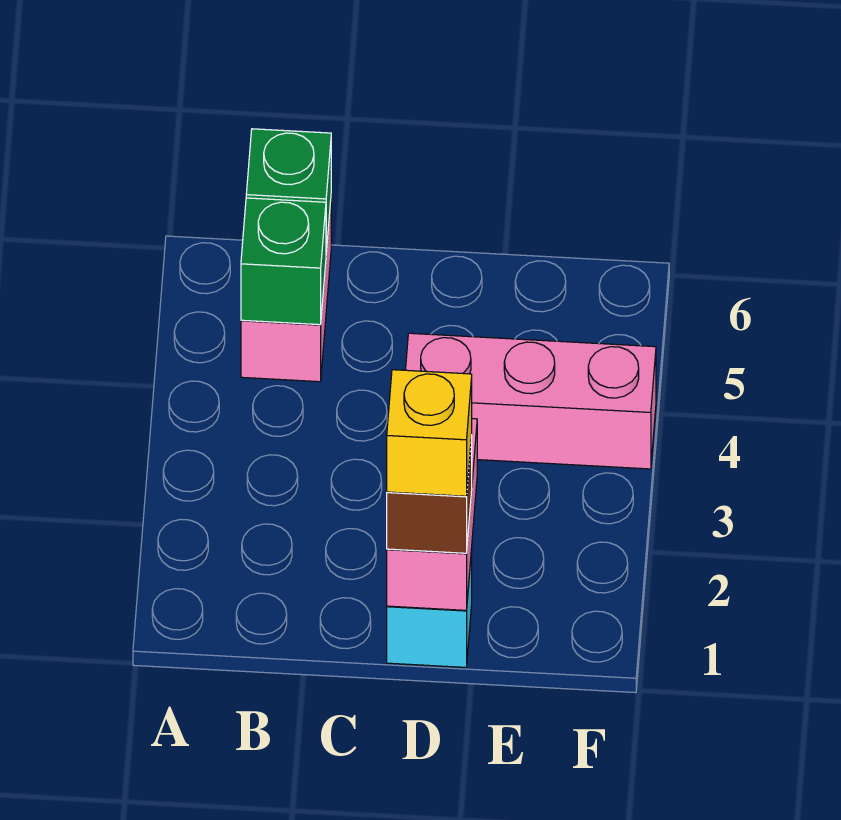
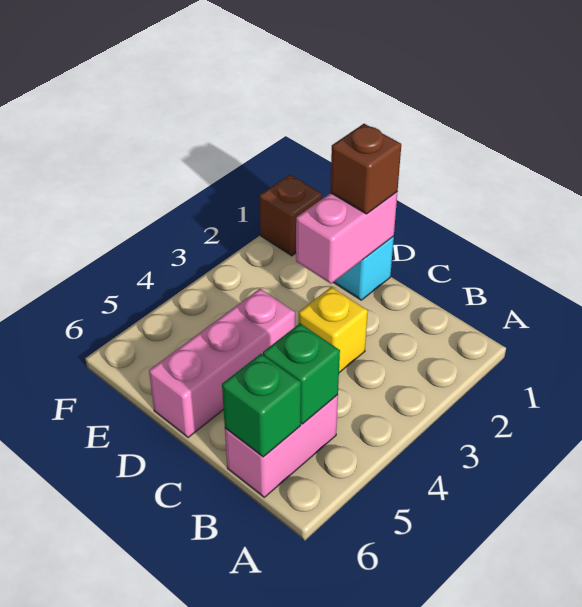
yellow 1x1 brick [387,370,472,496] -> yellow 1x1 brick moved to [298,287,368,373]
pink 1x3 brick [406,333,656,469] -> pink 1x3 brick turned to [149,289,295,438]
none -> brown 1x1 brick [260,175,322,256]

